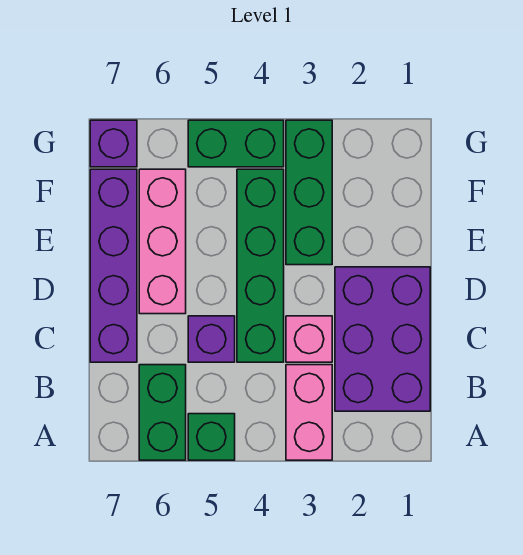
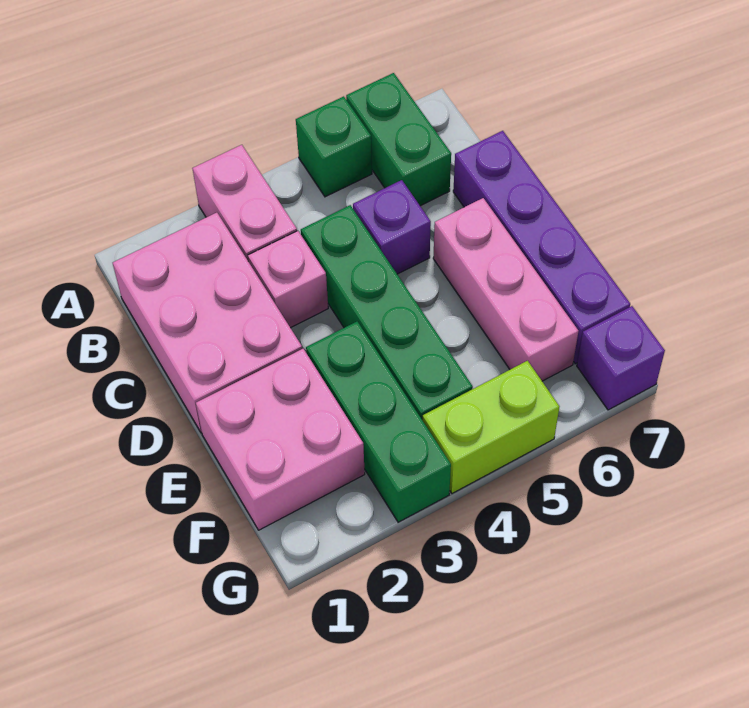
purple 2x3 brick [335,267,430,411] -> pink 2x3 brick [113,213,302,433]
none -> pink 2x2 brick [196,349,365,530]
green 1x2 brick [188,120,284,167] -> lime 1x2 brick [422,361,559,493]

